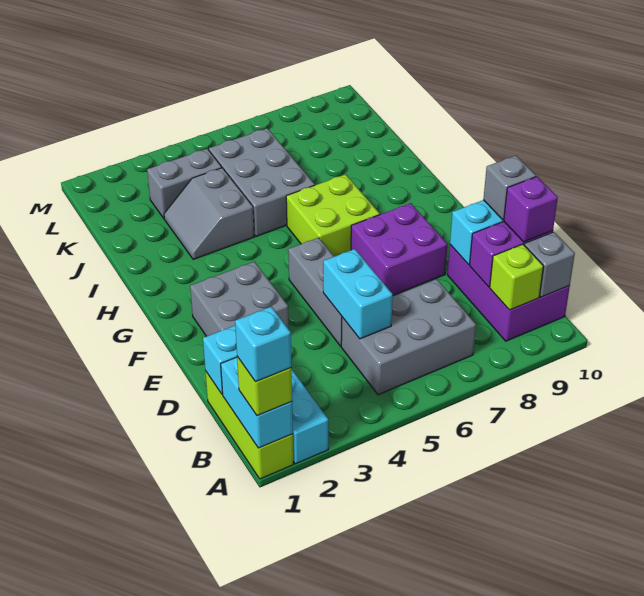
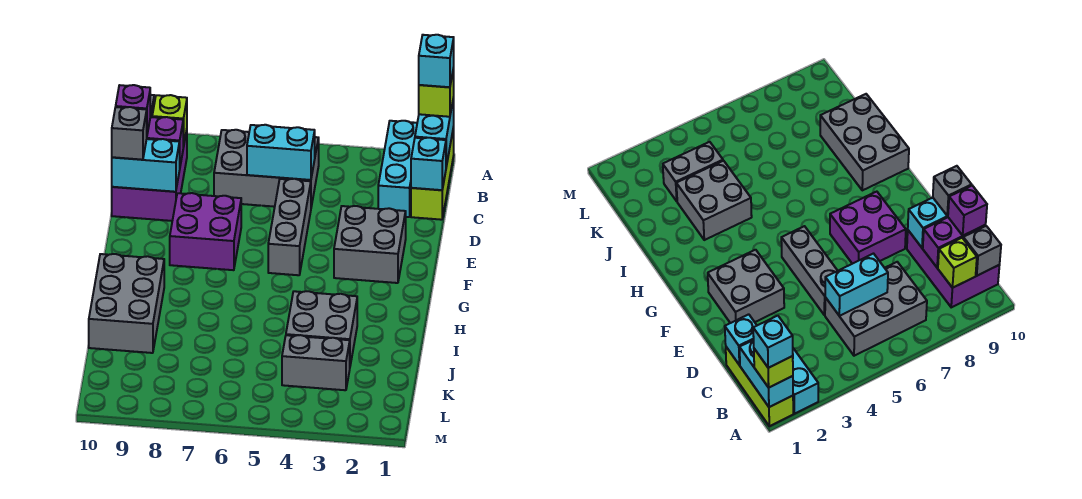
cyan 1x2 brick [323,249,393,339] -> cyan 1x2 brick turned to [247,125,315,180]
lime 2x2 brick [286,174,380,257] -> none
grey 2x2 slope [164,168,254,259] -> grey 2x2 brick [286,291,357,365]
grey 2x3 brick [209,128,315,236] -> grey 2x3 brick moved to [89,254,164,353]

